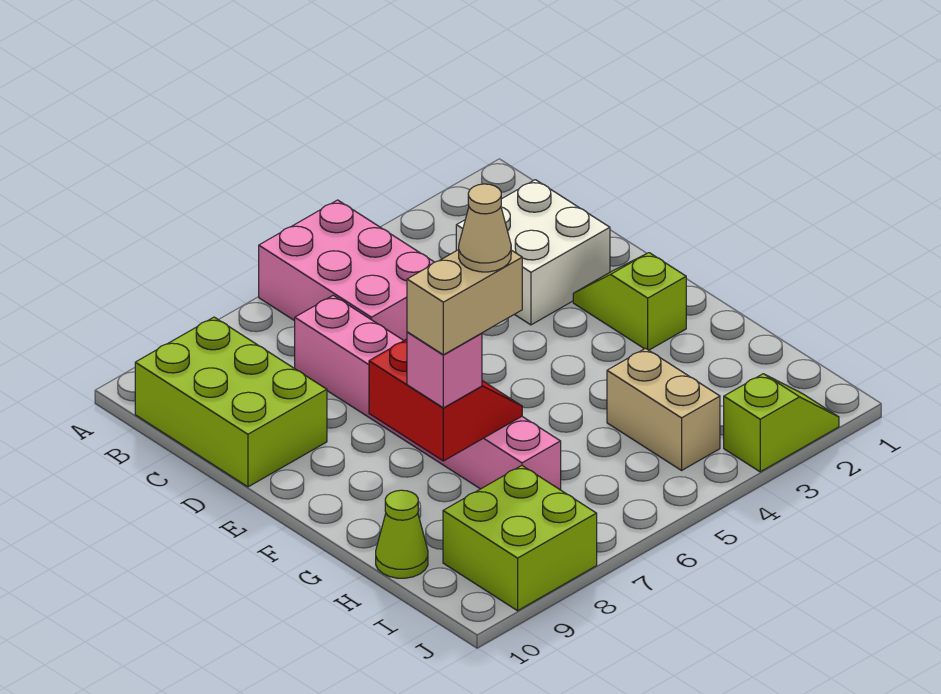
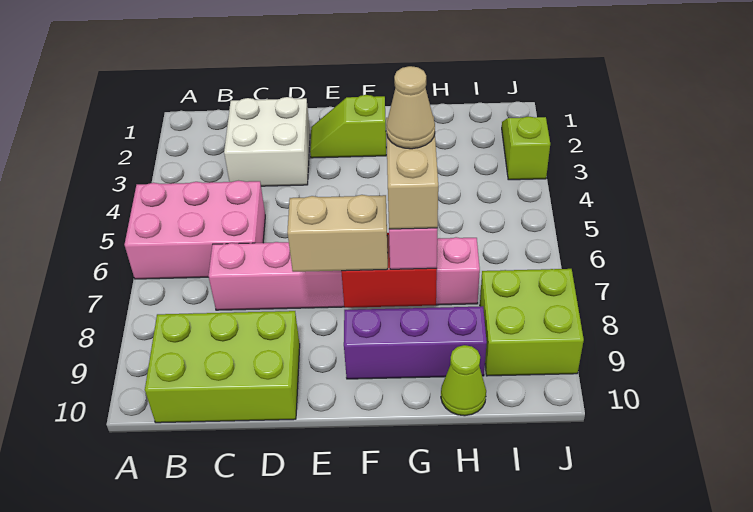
none -> purple 1x3 brick [344,306,487,379]
tan 1x2 brick [607,348,720,470] -> tan 1x2 brick moved to [287,195,388,272]

